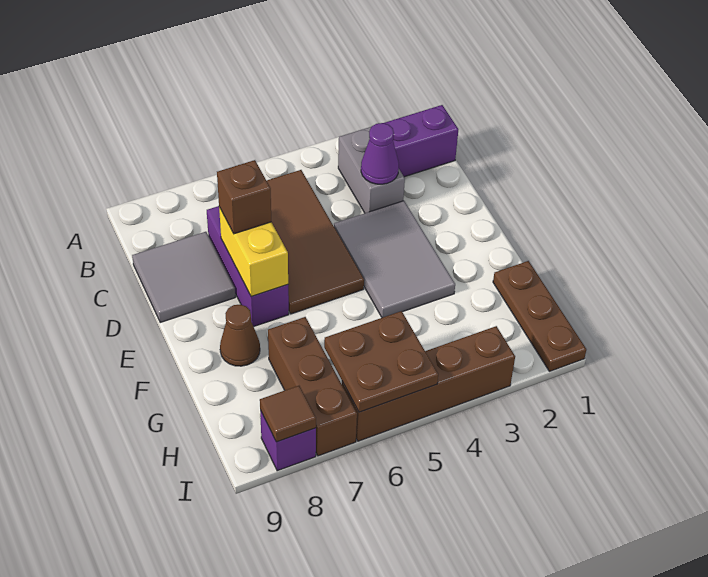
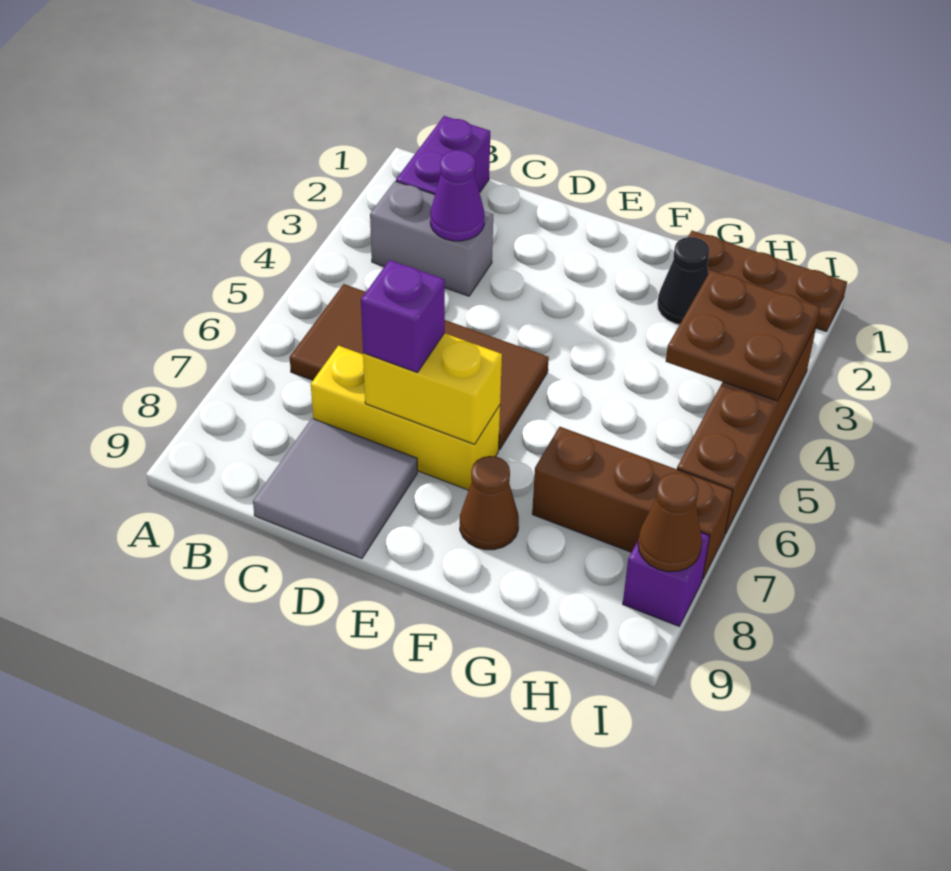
purple 1x3 brick [207,206,289,327] -> yellow 1x3 brick [311,346,500,490]
grey 2x3 tile [334,201,455,318] -> none
brown 1x1 brick [217,160,271,234] -> purple 1x1 brick [361,260,445,373]
none -> black 1x1 cone [657,237,709,325]
brown 2x2 plate [324,311,438,412] -> brown 2x2 plate moved to [666,270,820,401]
brown 1x1 tile [260,386,316,442] -> brown 1x1 cone [638,473,702,572]

